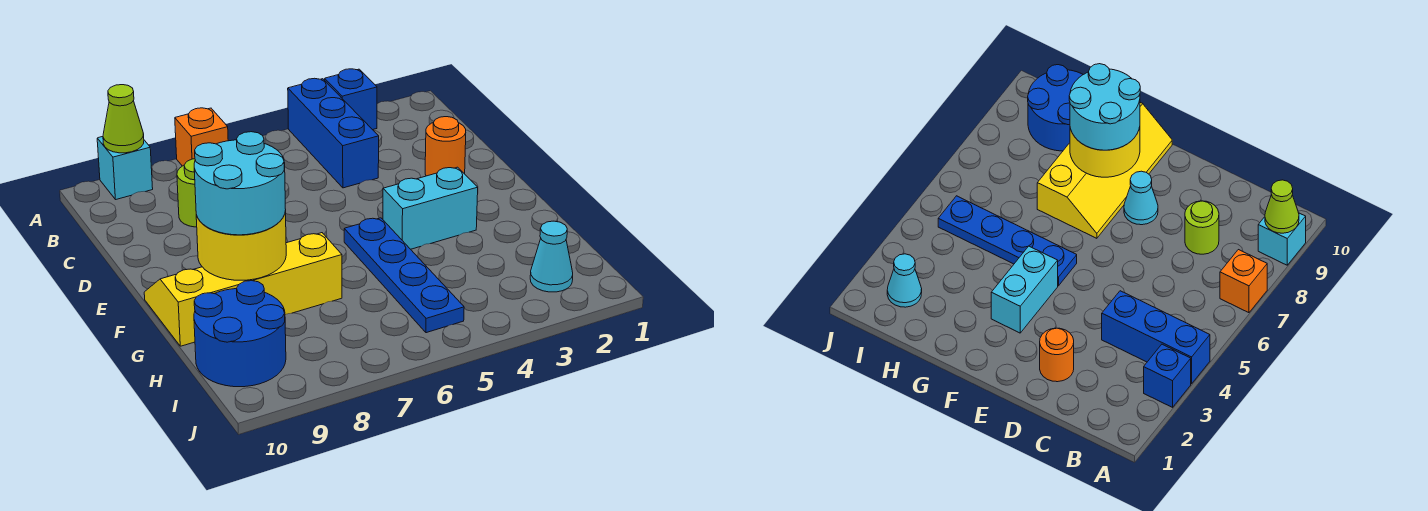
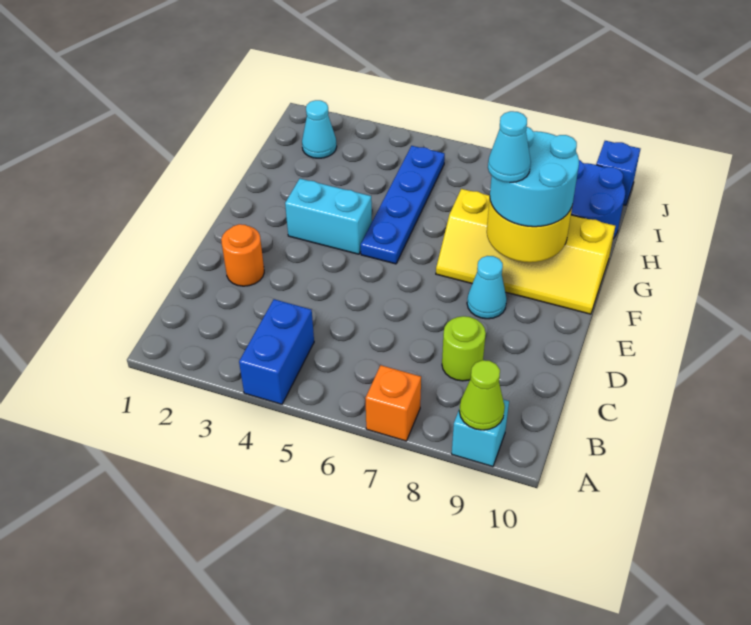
blue 1x1 brick [325,69,377,130] -> blue 1x1 brick moved to [596,141,640,205]
blue 1x3 brick [288,78,379,188] -> blue 1x2 brick [239,299,314,404]
none -> cyan 1x1 cone [488,111,531,183]

